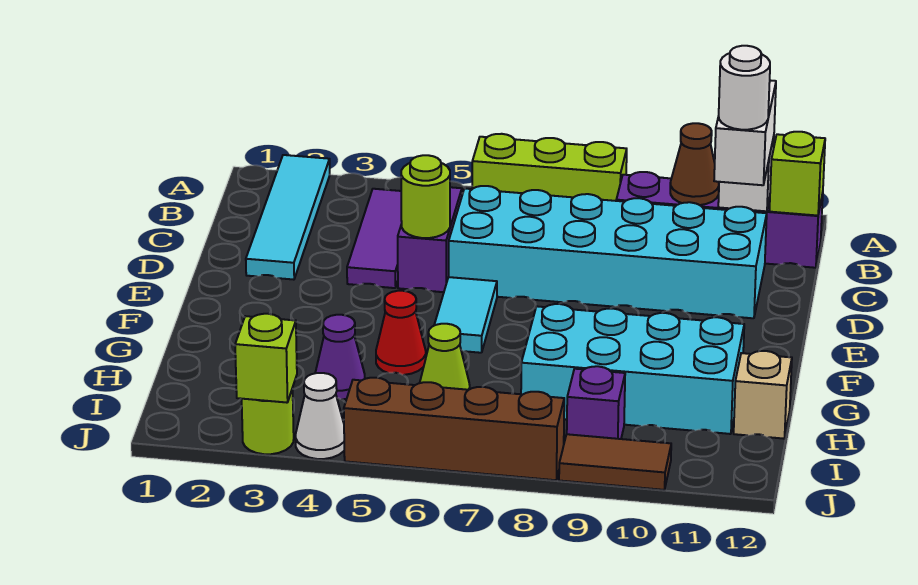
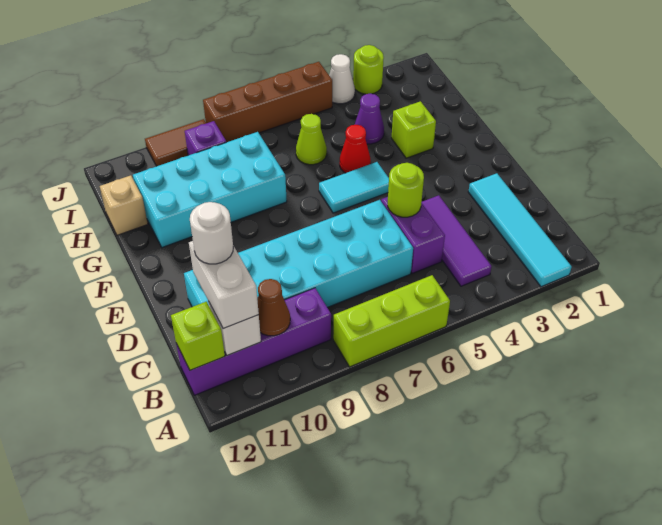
cyan 1x2 tile [434,277,497,353] -> cyan 1x2 tile turned to [319,162,389,213]
lime 1x1 brick [235,314,297,403] -> lime 1x1 brick moved to [391,101,436,158]

